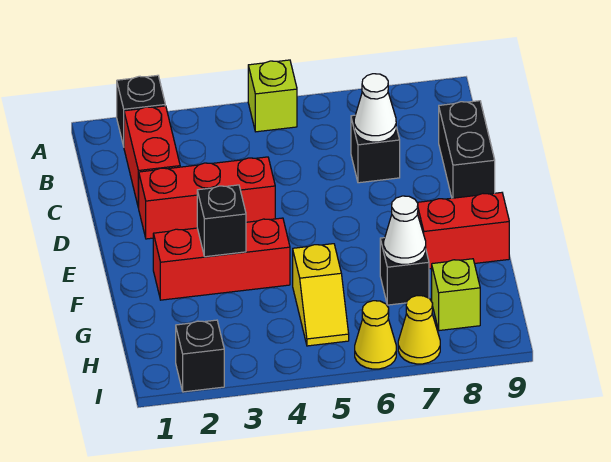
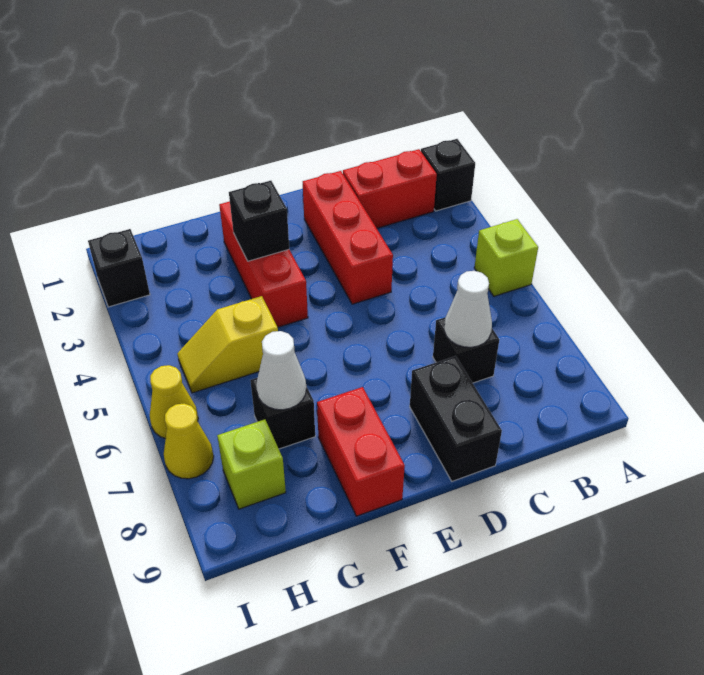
black 1x2 brick [439,101,495,198] -> black 1x2 brick turned to [410,356,502,481]

